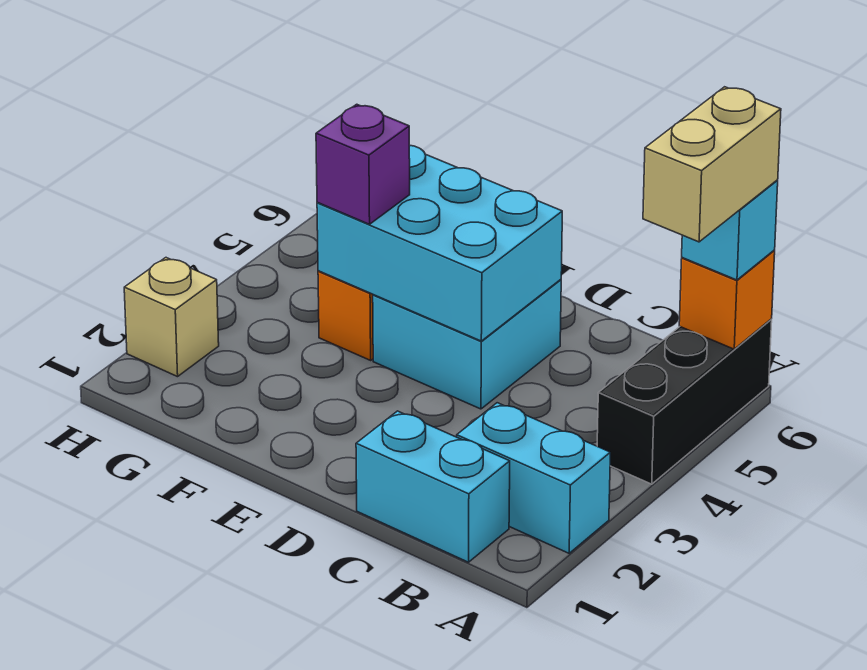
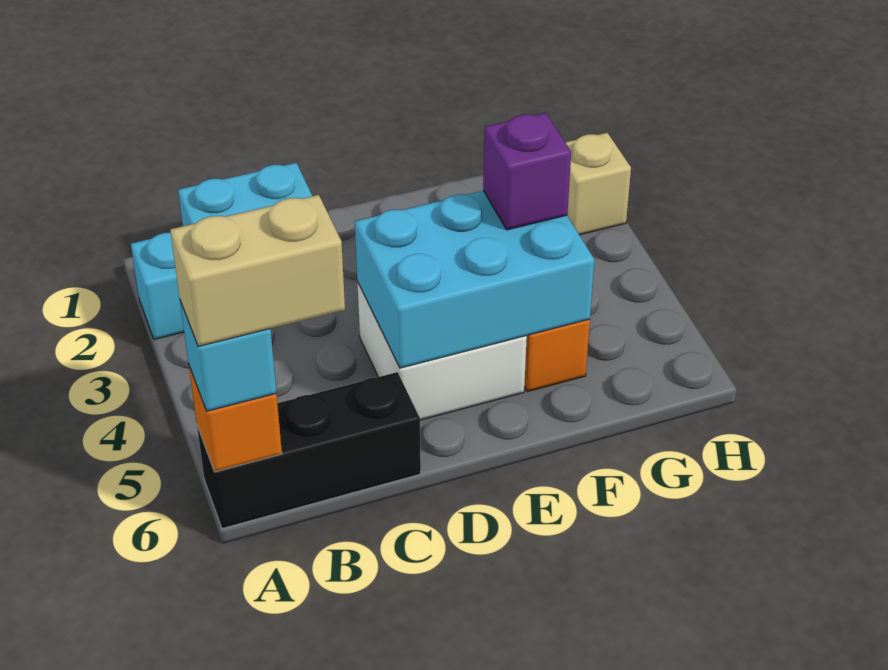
black 1x3 brick [597,320,772,484] -> black 1x3 brick turned to [197,372,421,529]
tan 1x2 brick [643,87,781,242] -> tan 1x2 brick turned to [170,195,345,347]
cyan 2x2 brick [373,280,561,409] -> white 2x2 brick [357,282,527,420]

